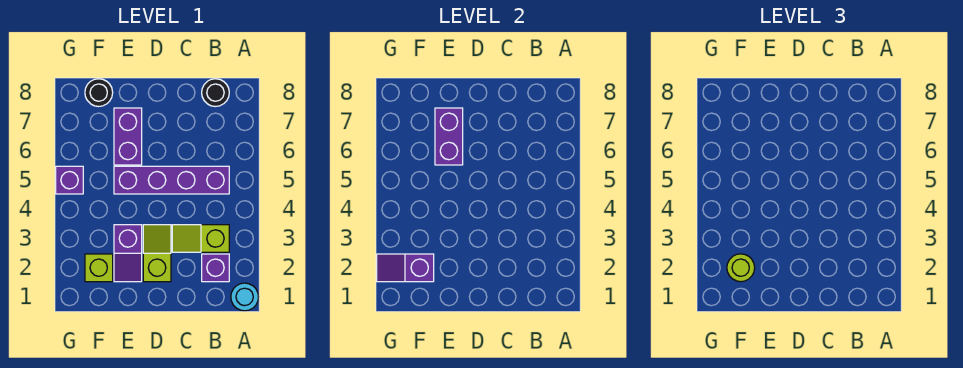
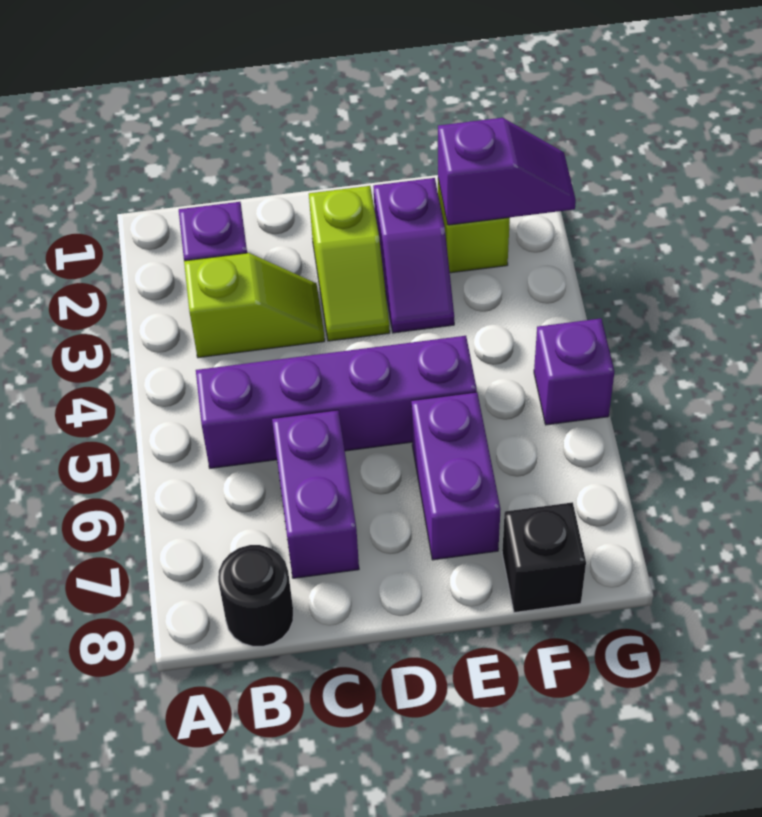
cyan 1x1 round brick [231,283,258,311] -> none
purple 1x2 slope [114,225,142,282] -> purple 1x2 slope turned to [373,178,454,333]
purple 1x2 brick [435,108,463,165] -> purple 1x2 brick moved to [272,410,359,578]
lime 1x1 round brick [727,254,755,282] -> none
black 1x1 round brick [85,79,113,107] -> black 1x1 brick [502,502,586,613]

